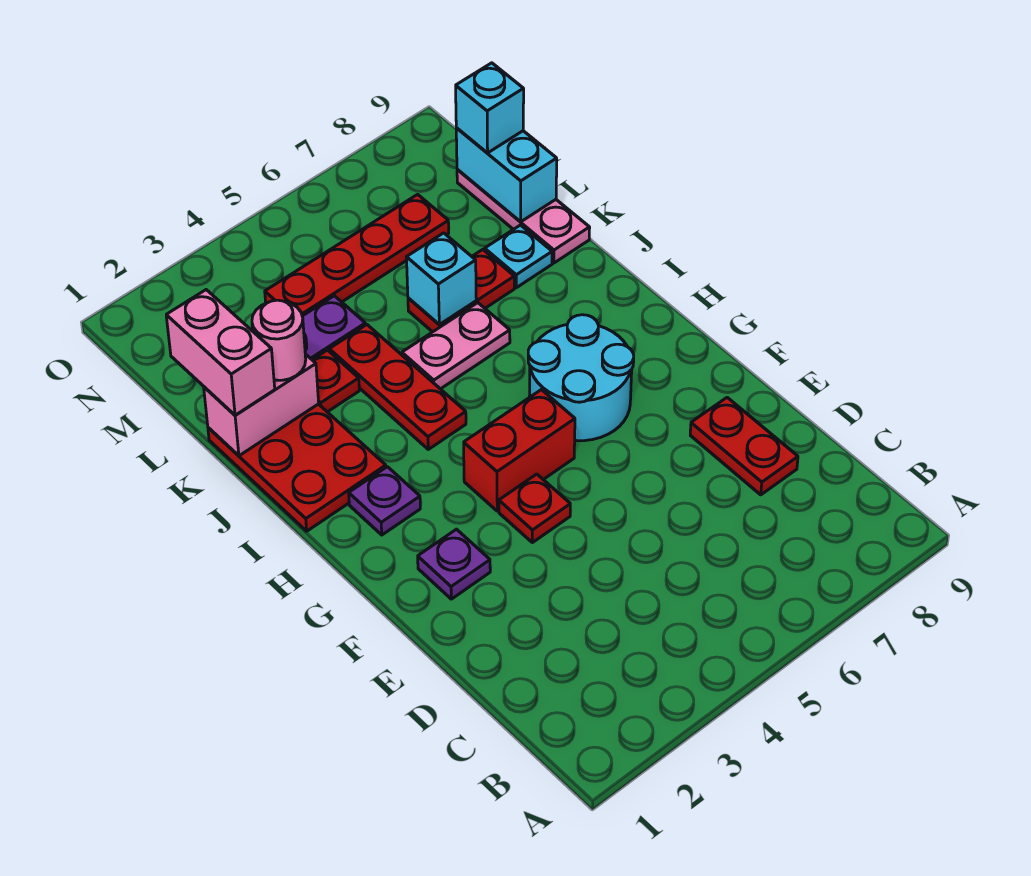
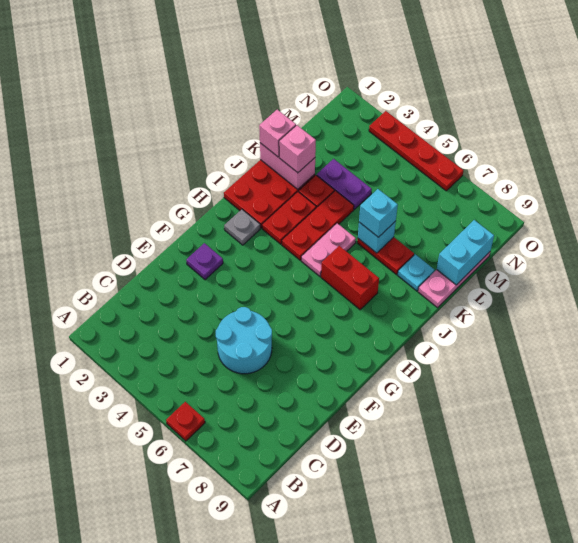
red 1x2 plate [690,398,798,495] -> red 1x2 plate moved to [262,192,316,244]
red 1x1 plate [499,474,570,543] -> red 1x1 plate moved to [166,402,205,441]
red 1x2 brick [464,390,575,511] -> red 1x2 brick moved to [321,246,379,310]
cyan 2x2 round brick [528,315,634,441] -> cyan 2x2 round brick moved to [216,307,272,374]
purple 1x1 plate [349,467,420,535] -> grey 1x1 plate [224,209,260,245]
pink 1x2 plate [402,303,510,389] -> pink 1x2 plate turned to [301,223,356,276]
pink 1x2 brick [166,290,275,415] -> pink 1x1 brick [259,110,296,157]
pink 1x1 round brick [252,300,306,380] -> pink 1x1 brick [279,125,316,173]
red 1x4 plate [265,194,449,316] -> red 1x4 plate moved to [369,111,463,191]
cyan 1x1 brick [456,63,524,153] -> cyan 1x1 brick moved to [359,189,398,237]

